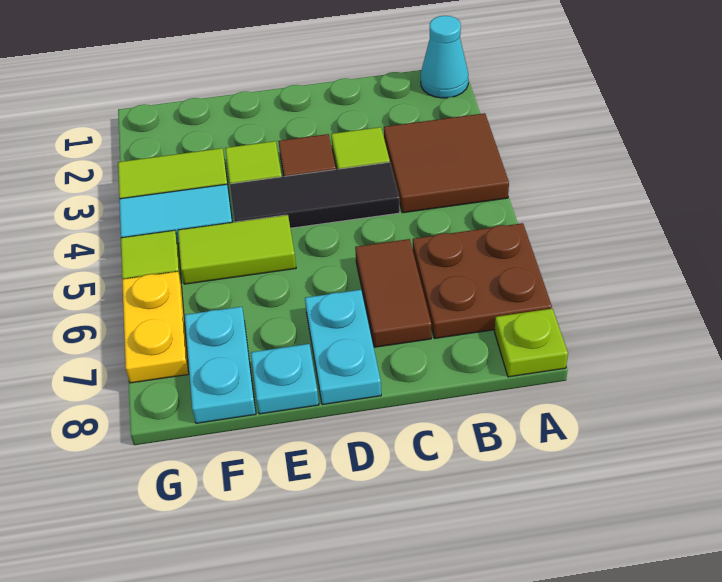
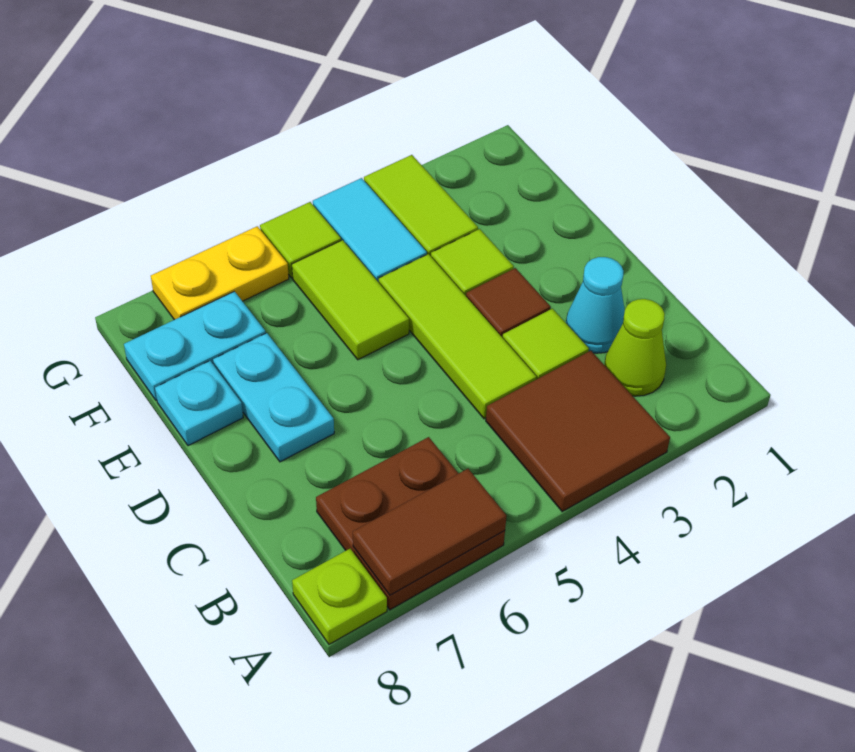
cyan 1x1 cone [421,16,468,98] -> cyan 1x1 cone moved to [566,257,625,353]
none -> lime 1x1 cone [604,299,666,396]
black 1x3 tile [230,162,400,228] -> lime 1x3 tile [379,254,536,419]
brown 1x2 tile [355,239,431,347] -> brown 1x2 tile moved to [353,469,506,595]
cyan 1x2 plate [305,290,381,405] -> cyan 1x2 plate turned to [213,333,334,462]

